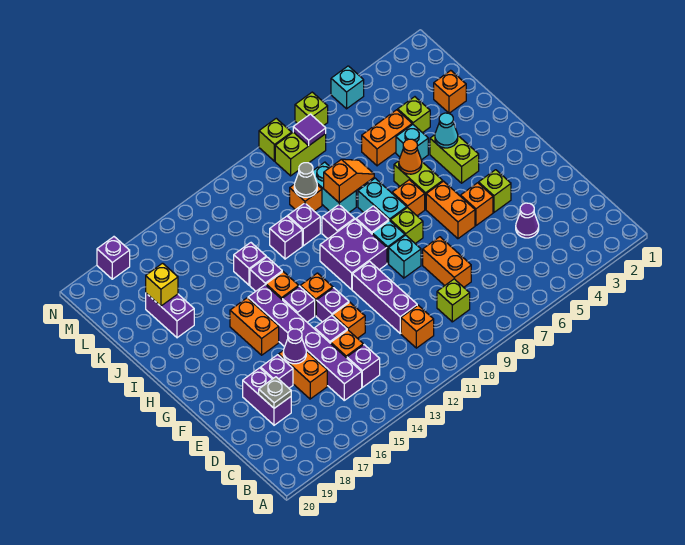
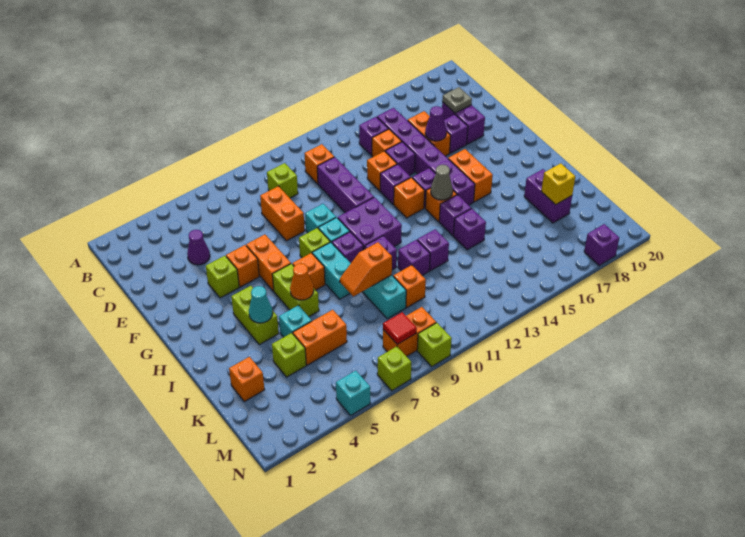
grey 1x1 cone [294,163,317,197] -> grey 1x1 cone moved to [431,165,453,200]
lime 1x2 brick [275,132,326,176] -> orange 1x2 brick [383,307,436,356]
purple 1x1 tile [293,114,326,145] -> red 1x1 tile [383,312,417,344]

